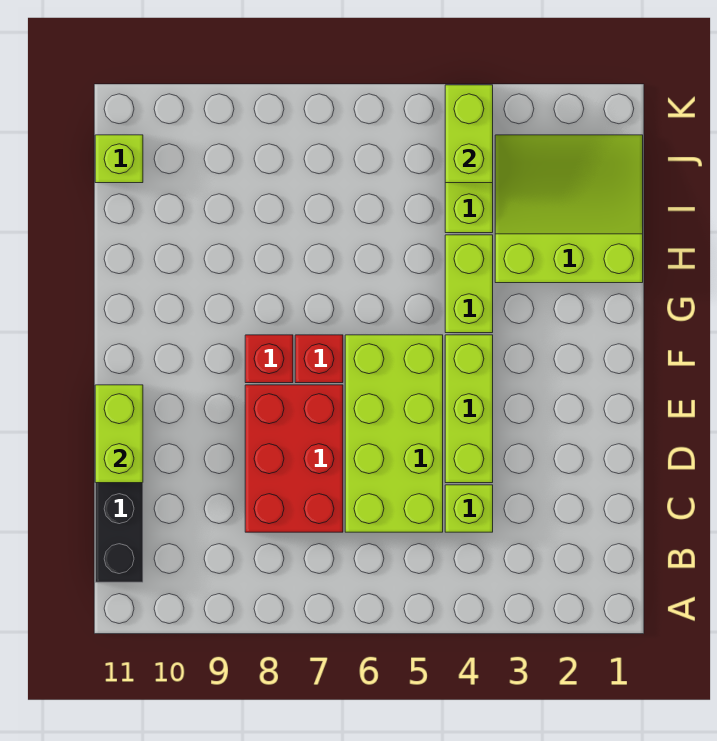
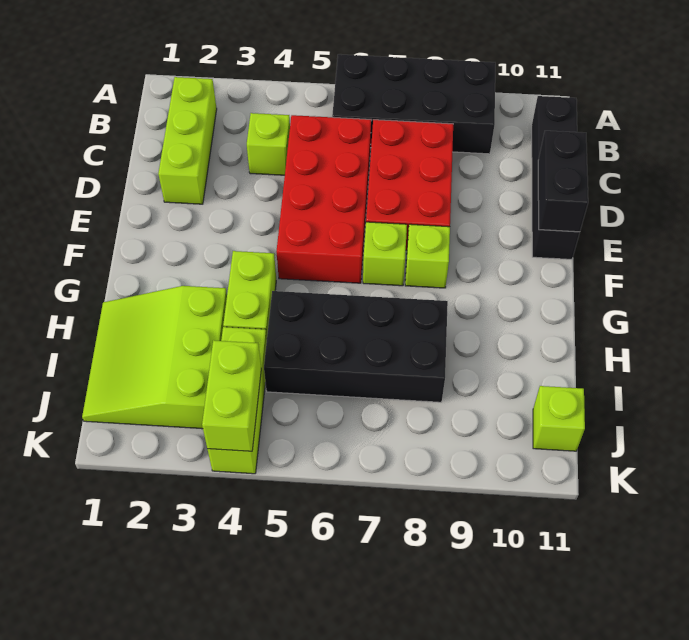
none -> black 2x4 brick [332,54,495,154]
lime 2x4 brick [345,335,443,532] -> red 2x4 brick [277,115,371,283]
lime 1x3 brick [445,335,493,483] -> lime 1x3 brick moved to [158,77,217,204]
lime 1x2 brick [95,385,143,483] -> black 1x2 brick [538,131,588,232]
red 1x1 brick [295,335,343,383] -> lime 1x1 brick [363,222,407,286]
red 1x1 brick [245,335,293,383] -> lime 1x1 brick [405,224,450,288]
lime 3x3 slope [495,135,643,283] -> lime 3x3 slope turned to [82,286,227,429]
none -> black 2x4 brick [264,291,448,402]

